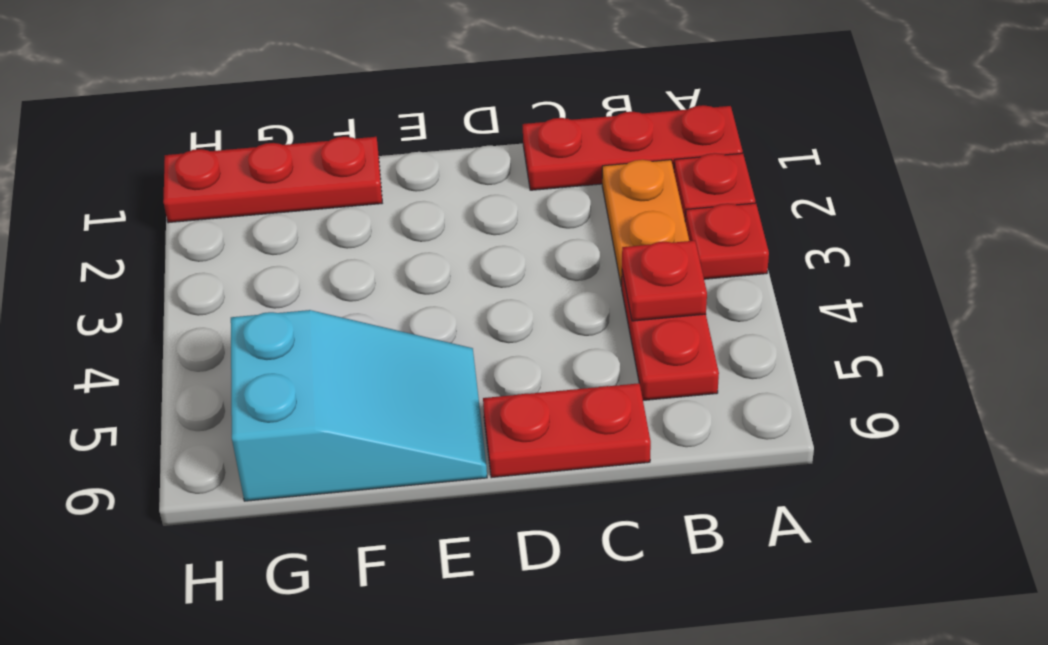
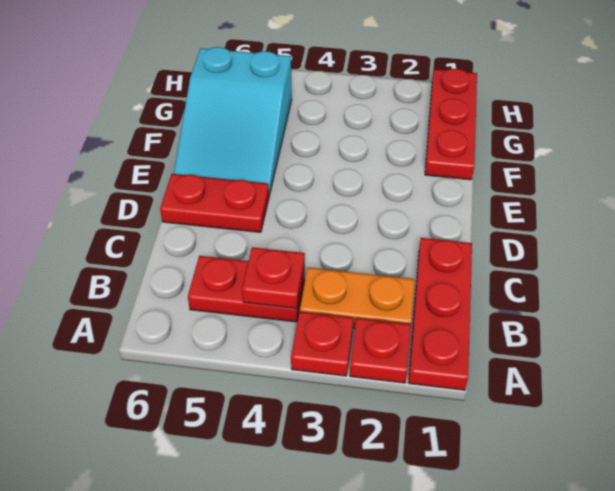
red 1x2 plate [483,383,651,478] -> red 1x2 plate turned to [160,174,269,232]

